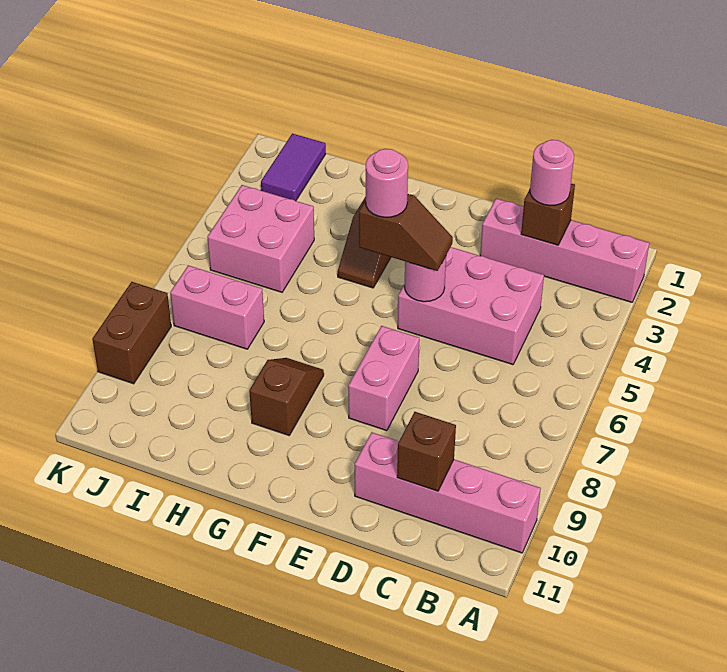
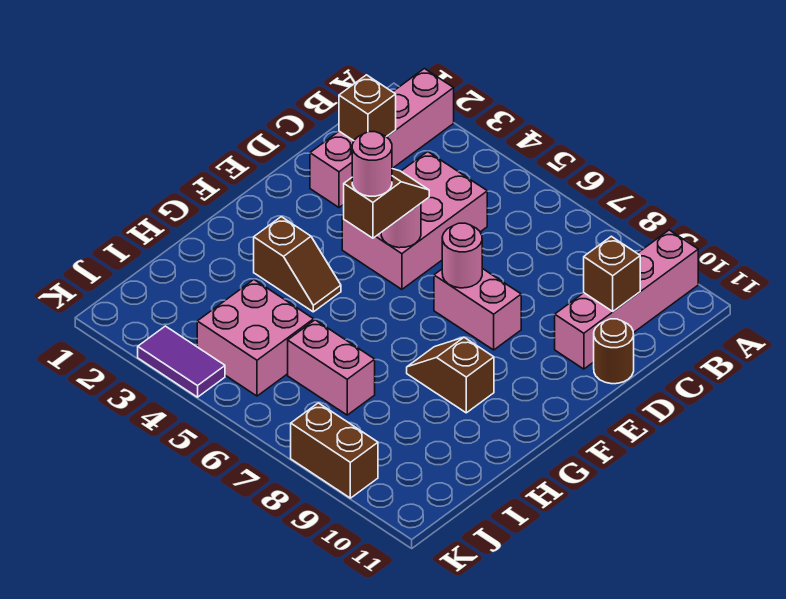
pink 1x1 round brick [530,140,574,206] -> pink 1x1 round brick moved to [442,223,482,288]
none -> brown 1x1 round brick [594,319,634,384]
pink 1x2 brick [170,265,264,349] -> pink 1x2 brick turned to [288,320,375,415]
purple 1x2 tile [261,134,326,201] -> purple 1x2 tile moved to [138,326,225,397]

